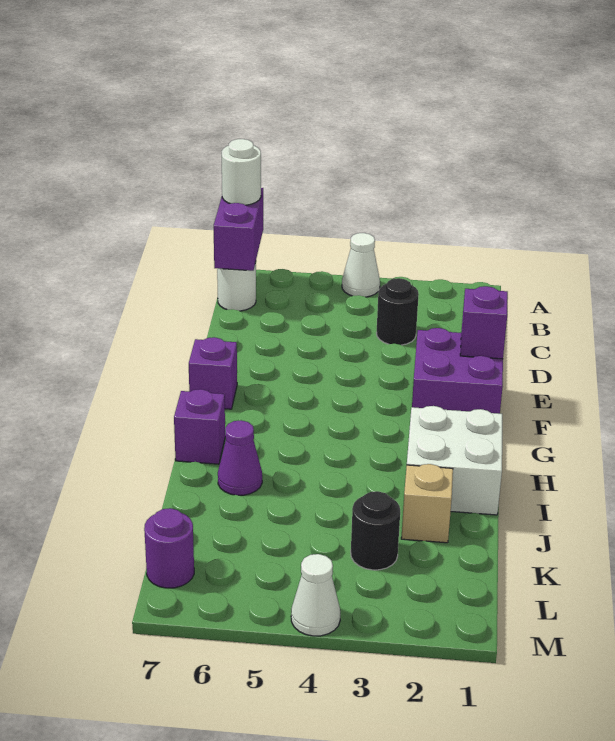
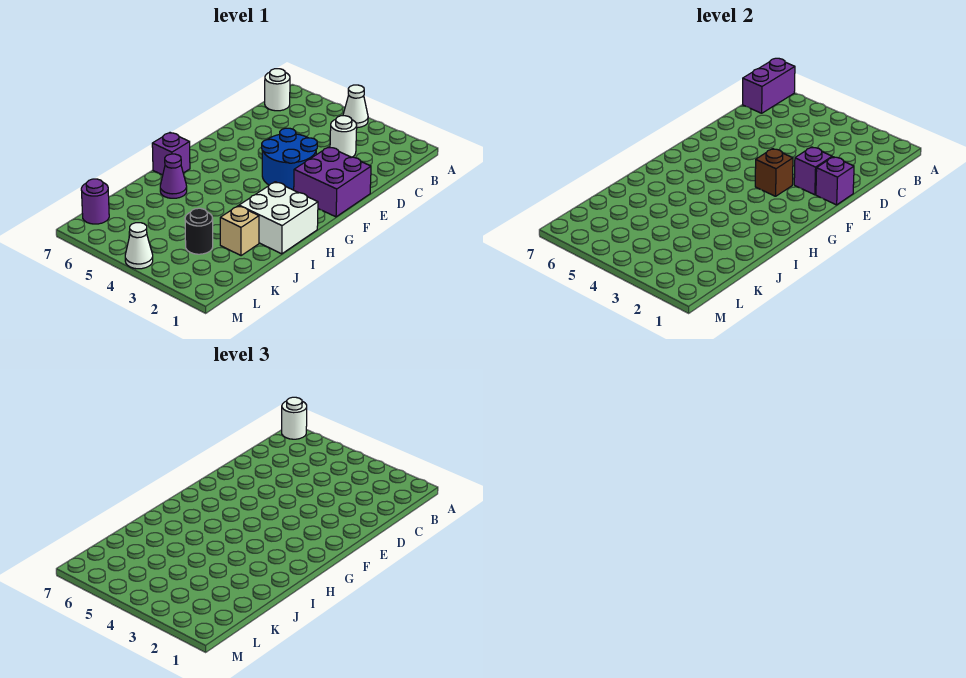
black 1x1 round brick [376,278,419,345] -> white 1x1 round brick [330,116,357,157]
none -> blue 2x2 round brick [262,128,317,190]
none -> brown 1x1 brick [755,149,793,196]
purple 1x1 brick [189,337,237,409] -> purple 1x1 brick moved to [794,147,832,195]

